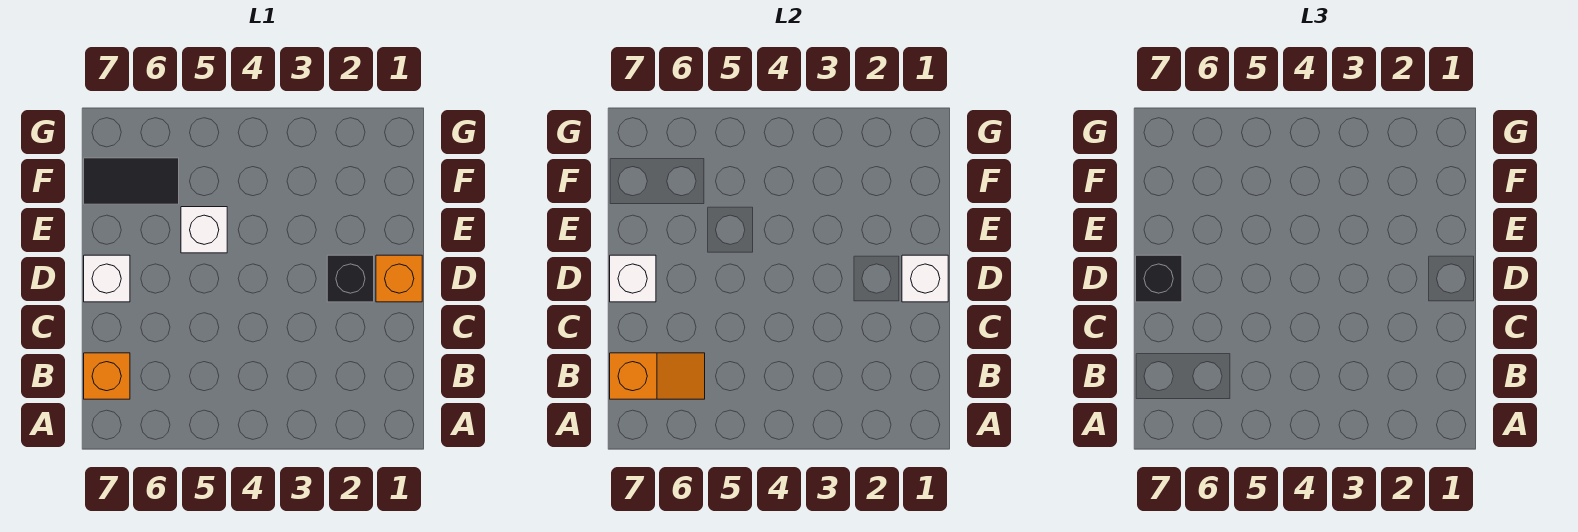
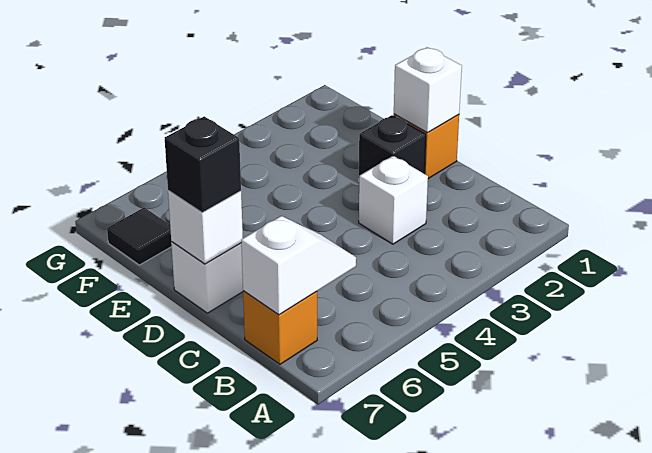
orange 1x2 slope [610,353,705,399] -> white 1x2 slope [241,216,356,315]
white 1x1 brick [181,207,227,253] -> white 1x1 brick moved to [359,156,428,244]
black 1x2 tile [84,158,179,204] -> black 1x1 tile [107,207,172,265]

